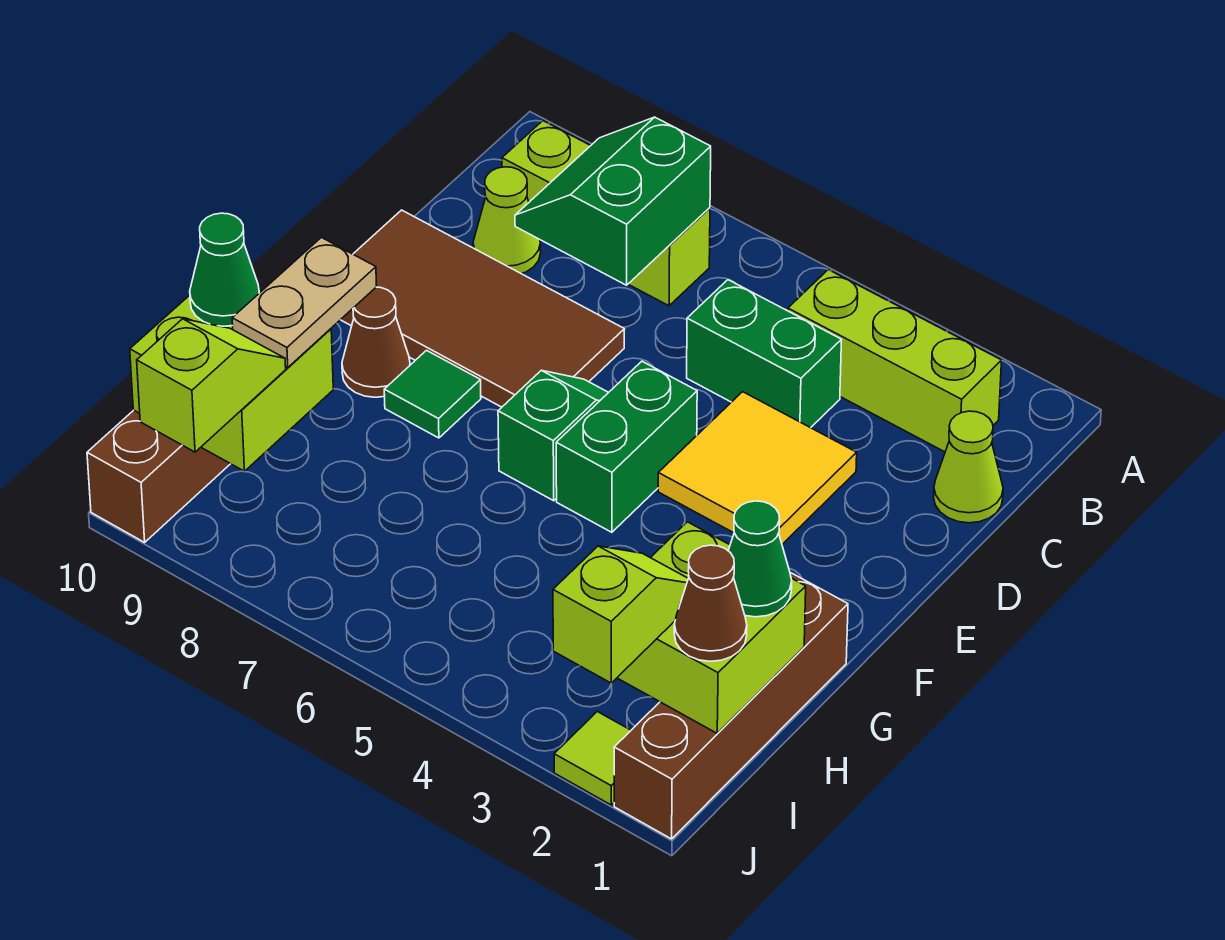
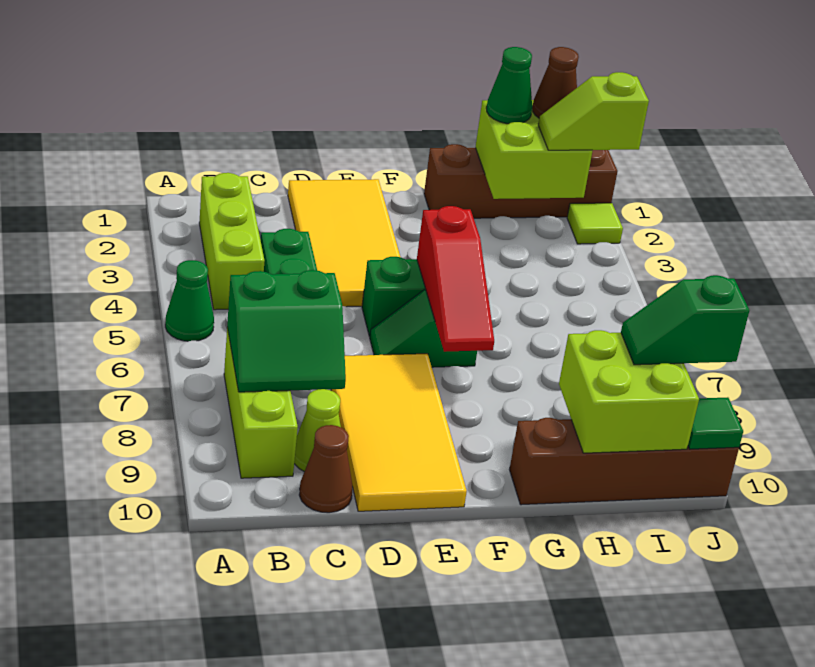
lime 1x1 cone [934,411,1003,523] -> none
yellow 2x2 tile [658,392,857,544] -> yellow 2x4 tile [288,179,400,307]
brown 2x4 tile [341,210,625,407] -> yellow 2x4 tile [331,354,467,511]
none -> red 1x3 slope [417,206,494,352]
green 1x1 tile [384,350,481,438] -> green 1x1 tile moved to [688,397,743,449]
brown 1x1 cone [342,287,410,397] -> brown 1x1 cone moved to [299,425,352,513]
tan 1x2 plate [232,237,377,367] -> none
green 1x1 cone [190,213,259,326] -> green 1x1 cone moved to [165,260,214,341]
lime 1x2 slope [137,319,286,452] -> green 1x2 slope [621,275,749,365]

